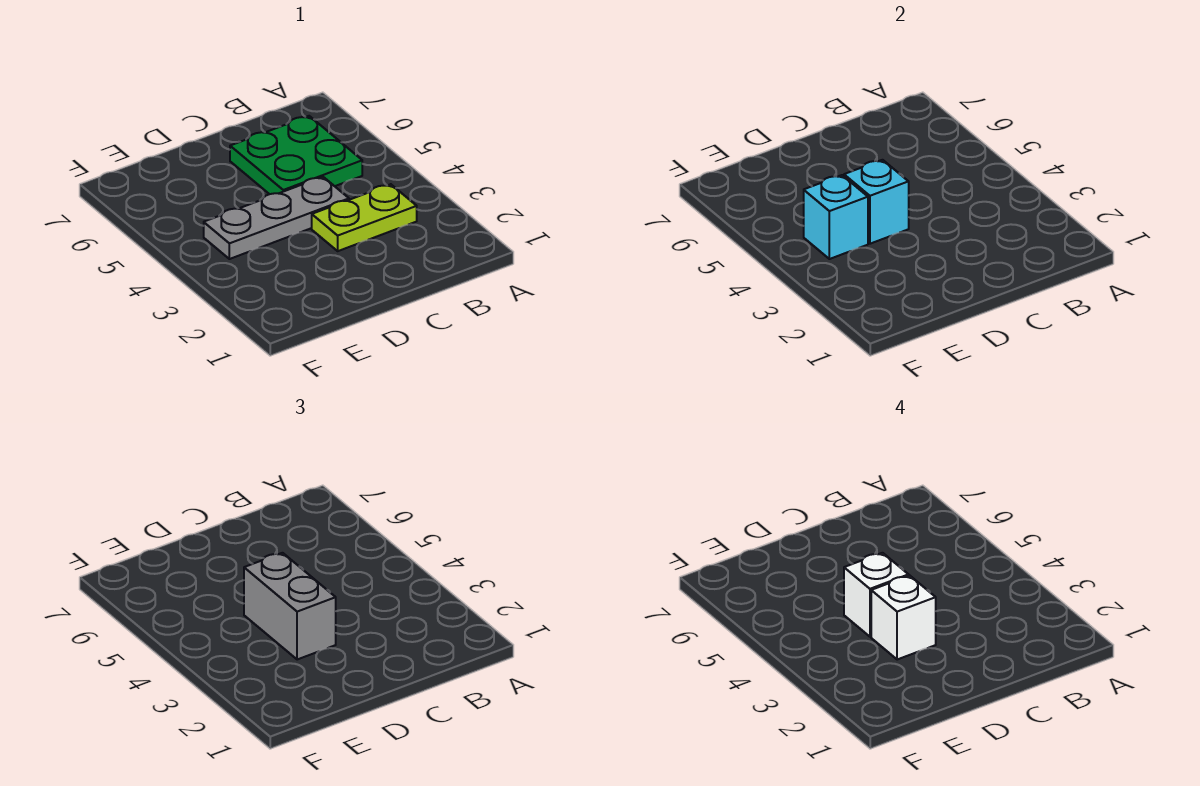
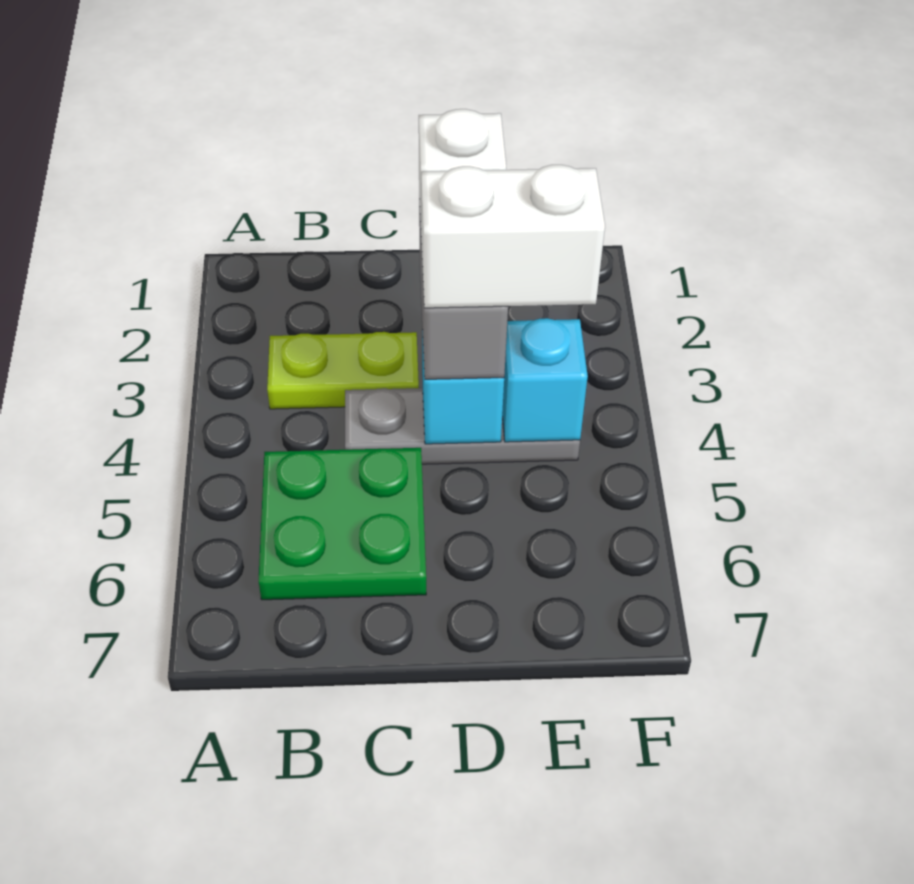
white 1x1 brick [844,553,909,637] -> white 1x2 brick [421,165,605,308]

